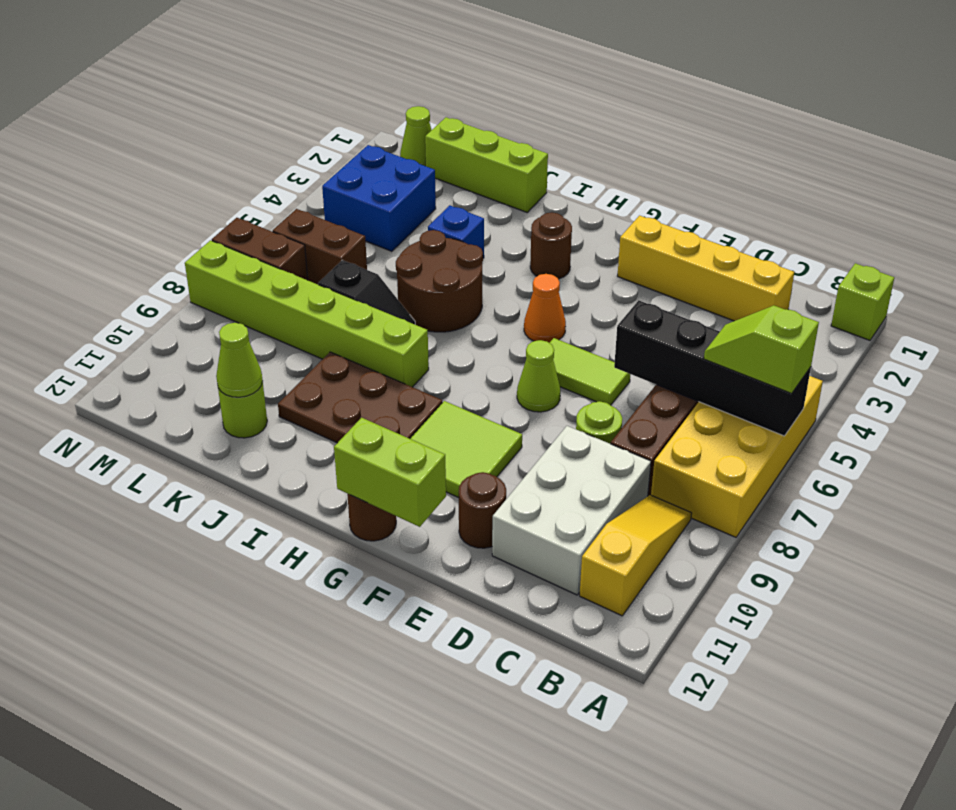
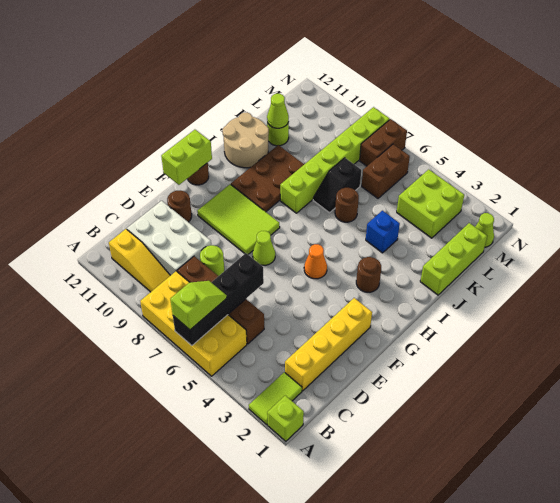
lime 1x2 tile [550,338,630,405] -> lime 1x2 tile moved to [249,372,302,425]
lime 2x2 tile [410,401,522,498] -> lime 2x3 tile [197,184,280,254]
brown 2x2 round brick [396,230,483,332] -> brown 1x1 round brick [335,188,359,222]
none -> tan 2x2 round brick [223,113,269,168]
blue 2x2 brick [322,145,436,251] -> lime 2x2 brick [397,169,464,238]

